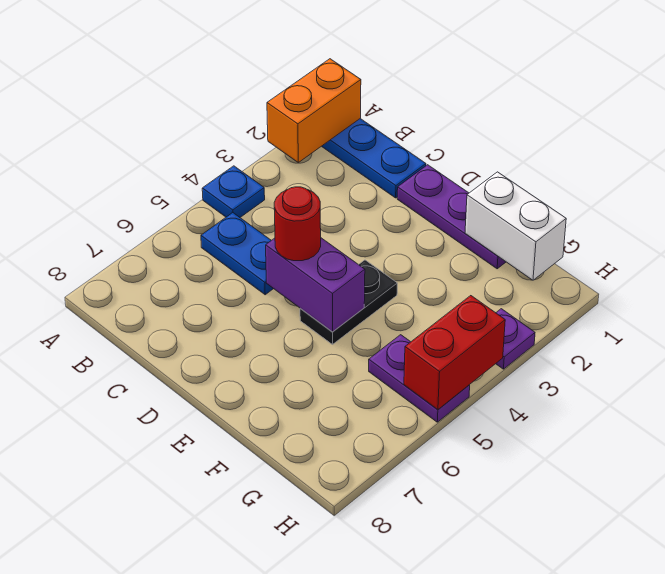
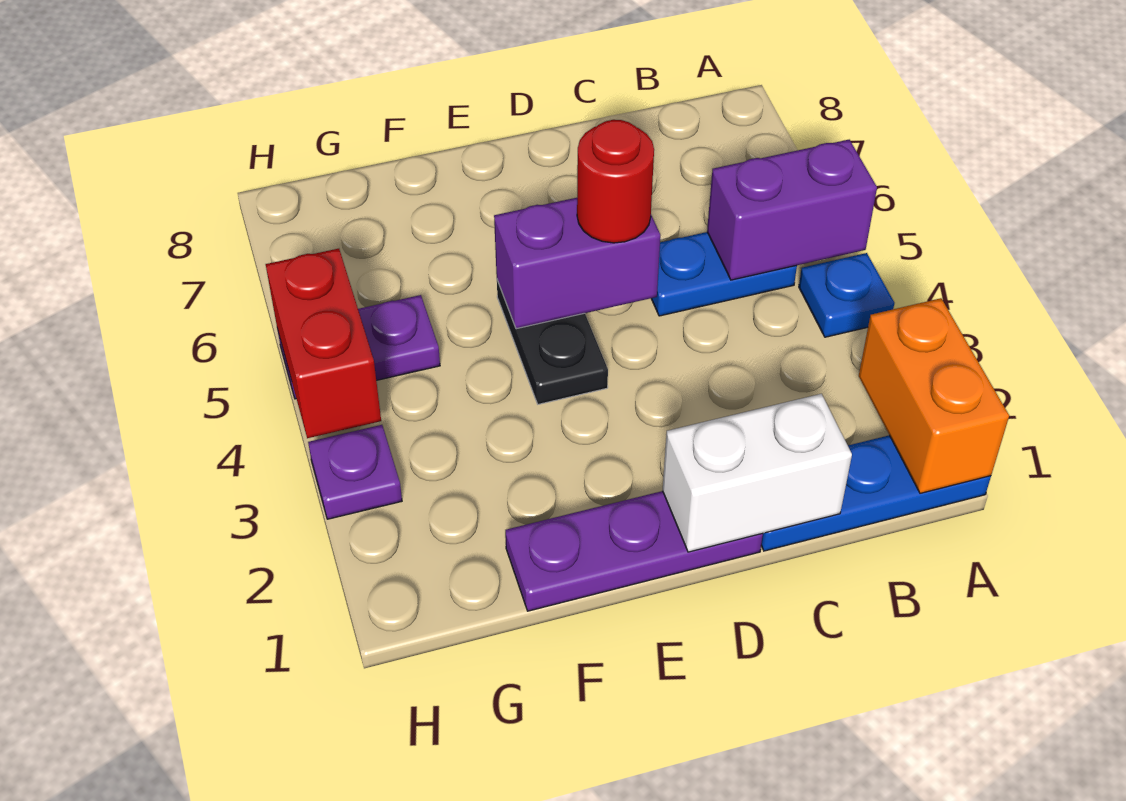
none -> purple 1x2 brick [707,140,877,280]
white 1x2 brick [465,172,566,280] -> white 1x2 brick moved to [663,394,852,552]

